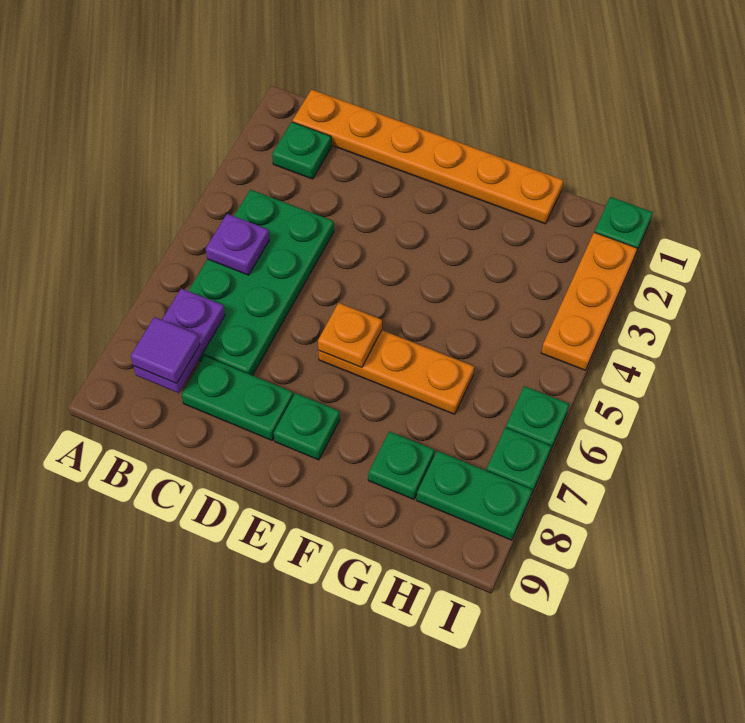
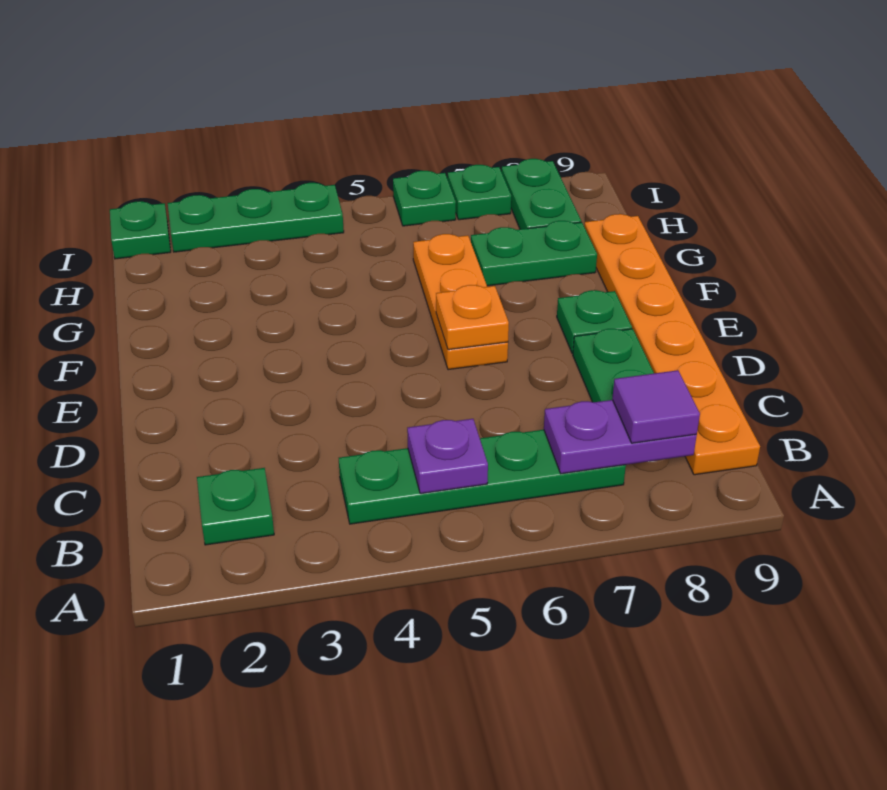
orange 1x6 plate [293,90,563,224] -> orange 1x6 plate moved to [584,214,760,475]
green 2x4 plate [188,190,334,376] -> green 1x4 plate [339,430,626,524]
green 1x1 plate [368,431,434,499] -> green 1x2 plate [471,221,597,286]
orange 1x3 plate [541,232,637,370] -> green 1x3 plate [168,183,344,252]

